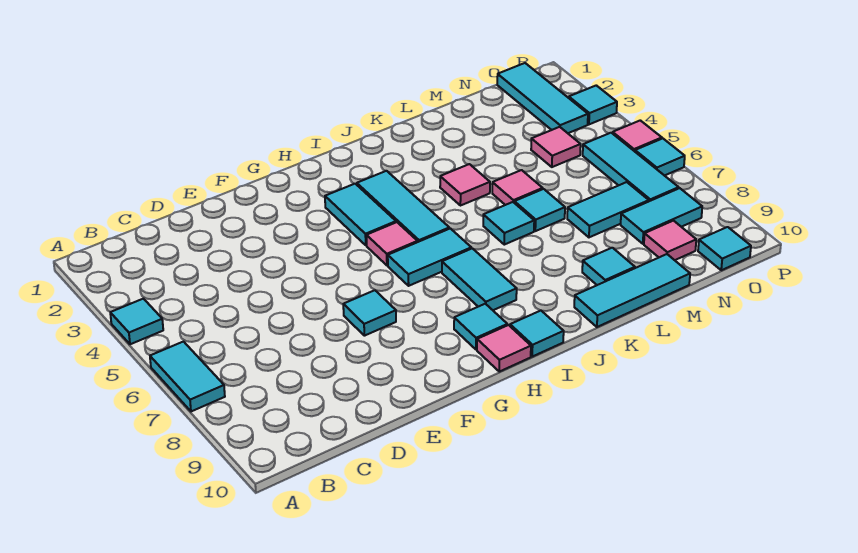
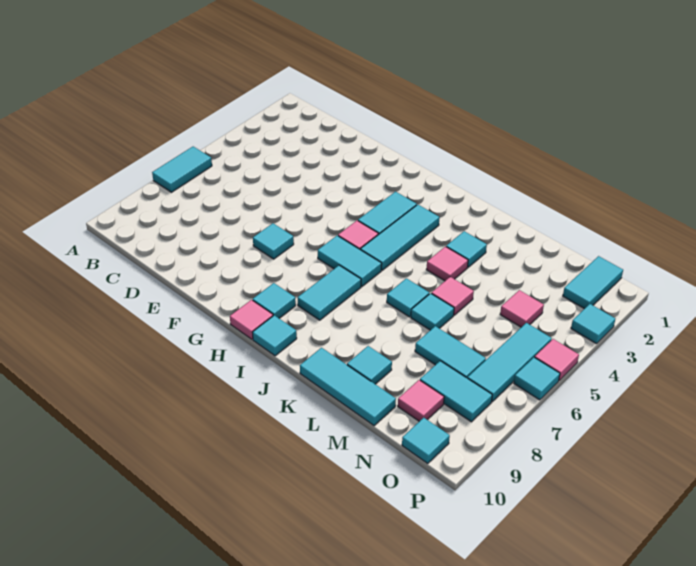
cyan 1x1 tile [110,299,163,344] -> cyan 1x1 tile moved to [446,231,487,267]
cyan 1x3 tile [497,63,588,133] -> cyan 1x2 tile [563,256,623,309]

